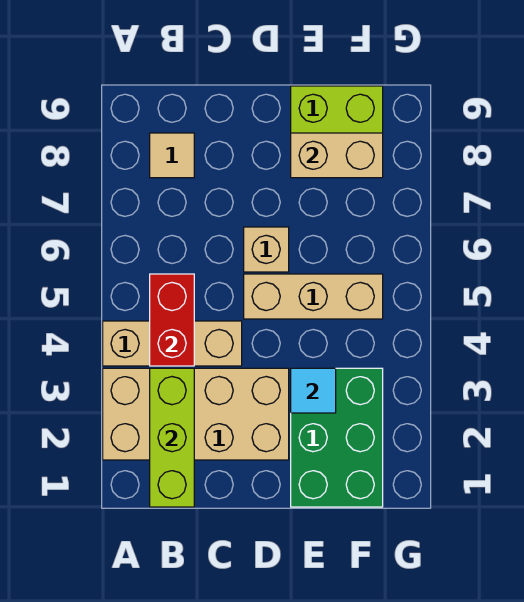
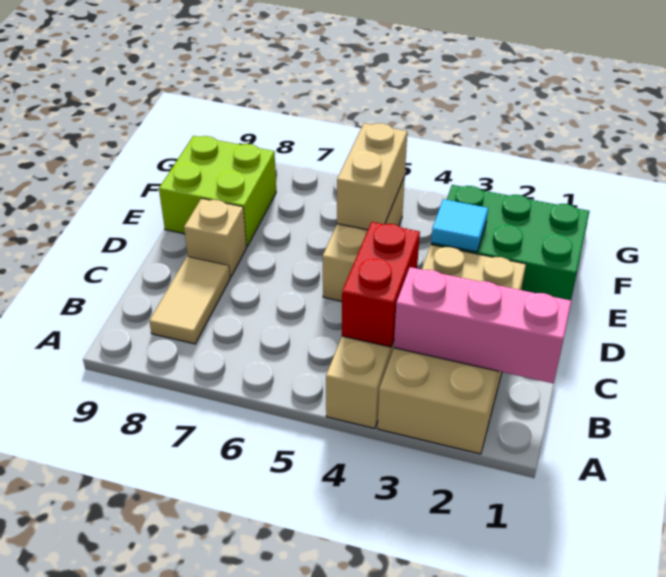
lime 1x3 brick [150,368,194,507] -> pink 1x3 brick [394,267,571,383]
red 1x2 brick [150,274,194,366] -> red 1x2 brick turned to [342,222,420,347]
tan 1x1 tile [150,133,194,178] -> tan 1x2 tile [149,257,230,344]
tan 1x1 brick [244,227,289,272] -> tan 1x1 brick moved to [184,198,246,277]
tan 1x2 brick [291,133,383,178] -> tan 1x2 brick moved to [337,123,407,230]

